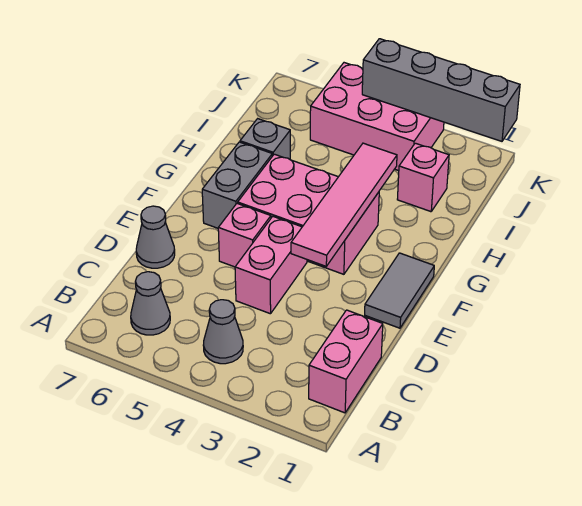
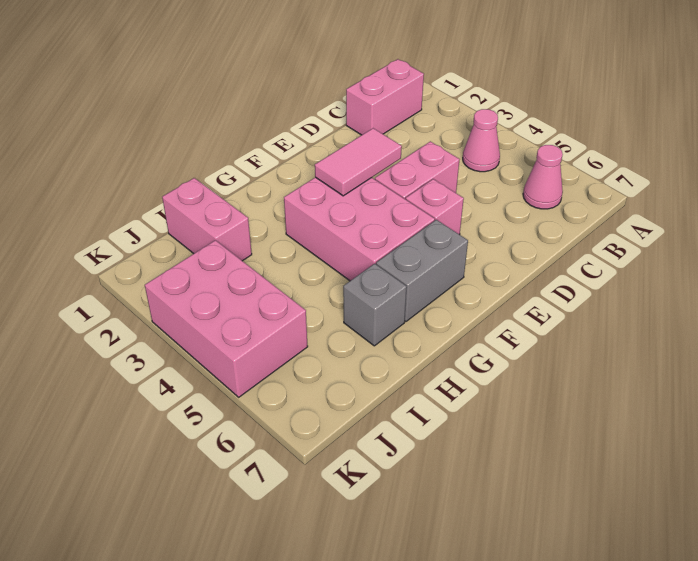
grey 1x1 cone [203,300,243,364] -> pink 1x1 cone [463,109,500,172]
grey 1x1 cone [131,272,170,335] -> pink 1x1 cone [523,145,563,209]
grey 1x1 cone [136,206,175,268] -> none
grey 1x2 tile [365,253,434,328] -> none
pink 1x4 tile [291,143,397,266] -> pink 1x2 tile [315,128,402,196]
pink 1x1 brick [397,143,449,212] -> pink 1x2 brick [162,178,252,261]
grey 1x4 brick [362,39,520,141] -> none

